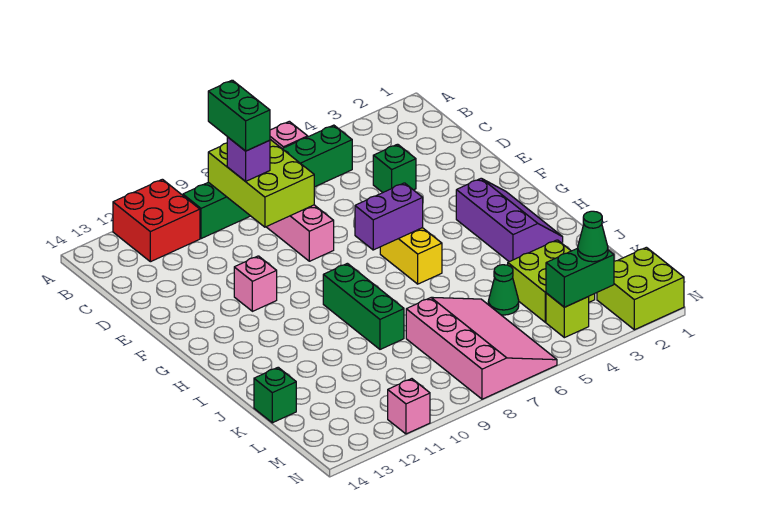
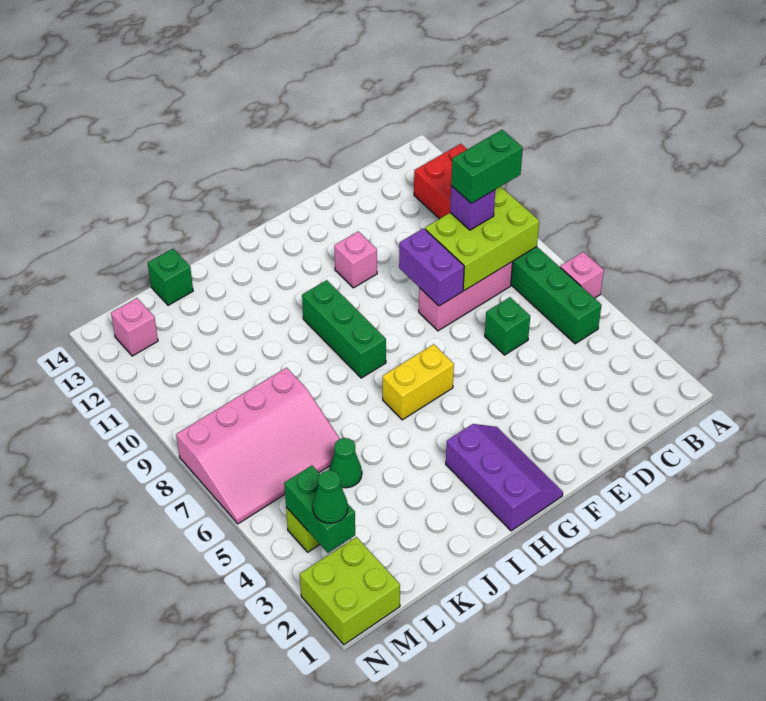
green 1x1 brick [373,144,416,192] -> green 1x1 brick moved to [485,297,530,355]
purple 2x3 slope [456,178,563,262] -> purple 2x3 slope turned to [446,424,563,531]
purple 1x2 brick [355,183,423,250] -> purple 1x2 brick moved to [399,228,464,306]
green 1x3 brick [323,263,404,349] -> green 1x3 brick turned to [302,280,386,378]
lime 2x2 brick [508,240,595,322] -> none
pink 1x1 brick [388,379,430,434] -> pink 1x1 brick moved to [111,298,158,356]

